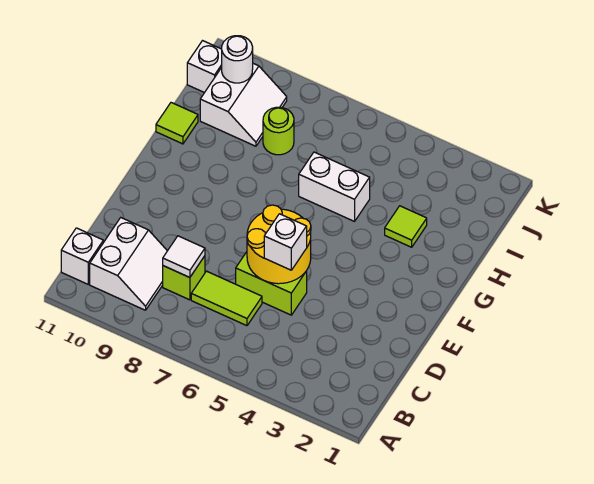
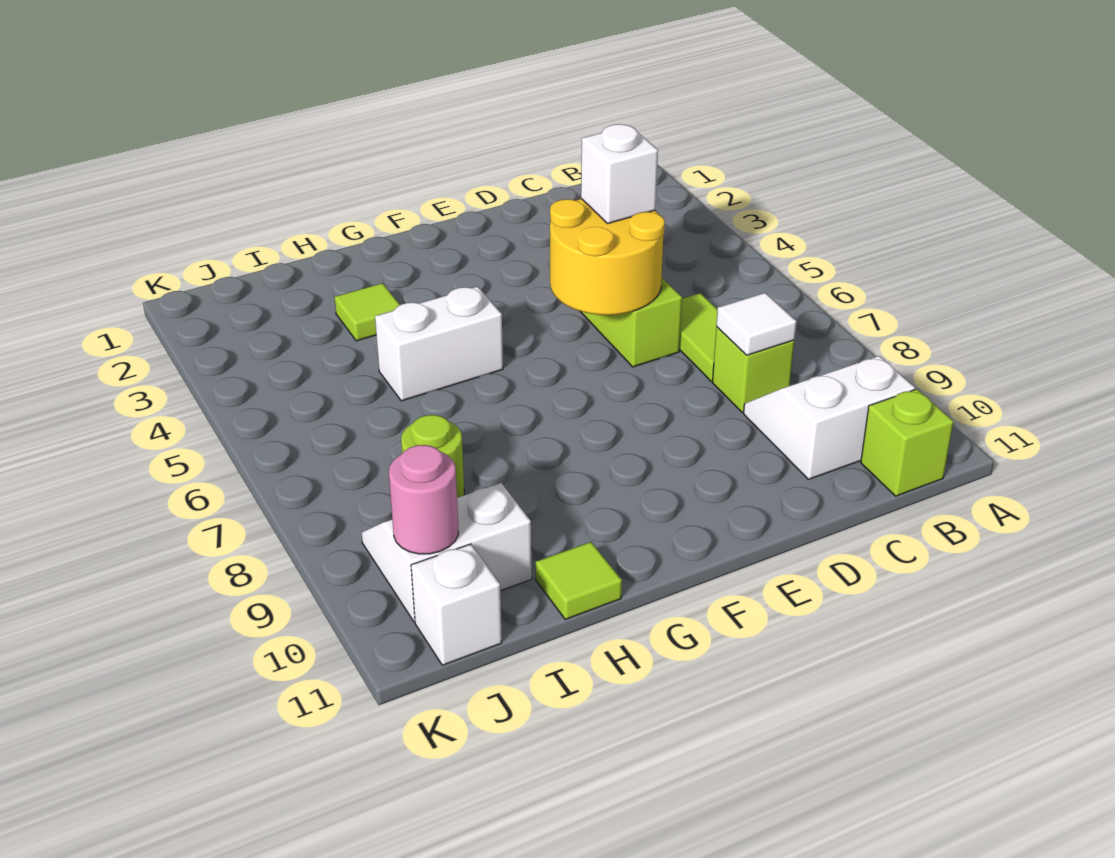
white 1x1 brick [61,228,103,284] -> lime 1x1 brick [861,389,953,496]
white 1x2 brick [299,152,370,221] -> white 1x2 brick turned to [375,286,503,401]
white 1x1 round brick [222,36,253,83] -> pink 1x1 round brick [389,445,458,554]

